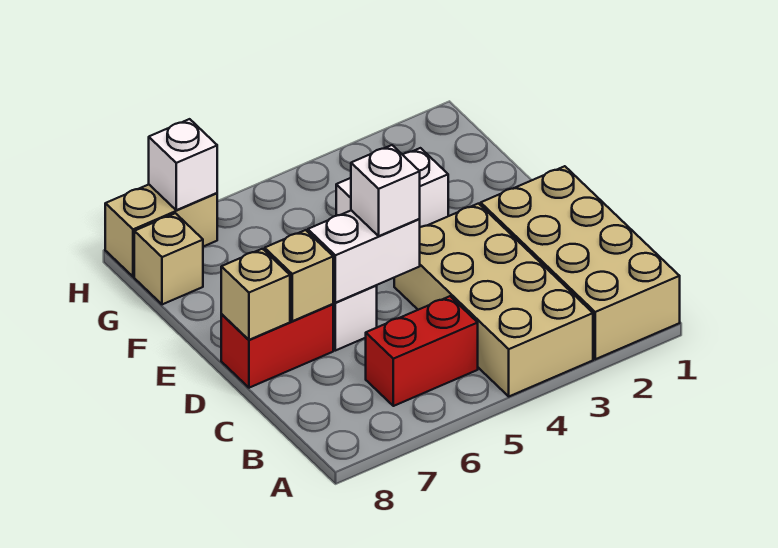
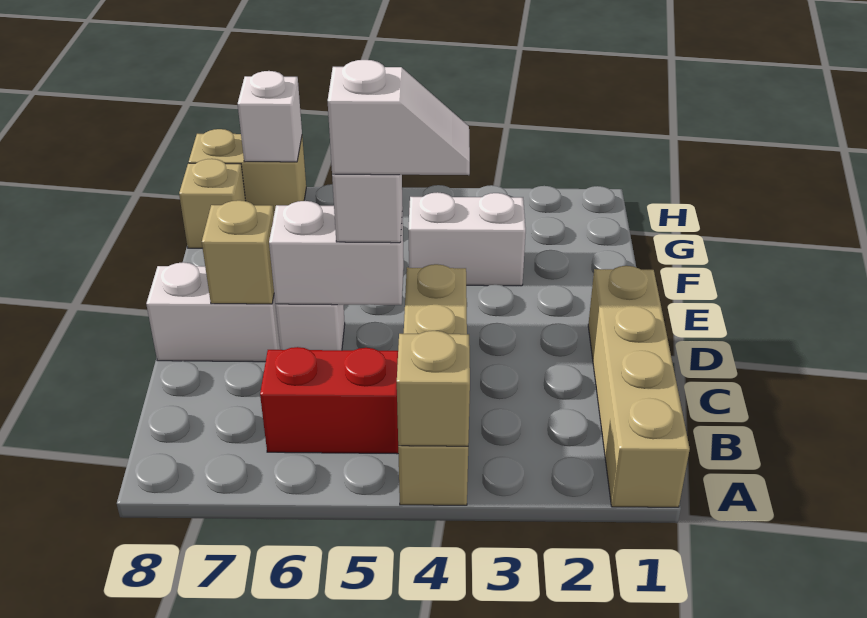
tan 2x4 brick [481,166,680,359] -> tan 1x4 brick [588,266,690,507]
tan 2x4 brick [394,204,593,396] -> tan 1x4 brick [398,264,468,505]
none -> white 1x2 slope [328,60,470,175]
red 1x2 brick [221,304,333,388] -> white 1x2 brick [146,262,280,362]
tan 1x1 brick [221,249,290,340] -> tan 1x1 brick moved to [397,331,470,446]

